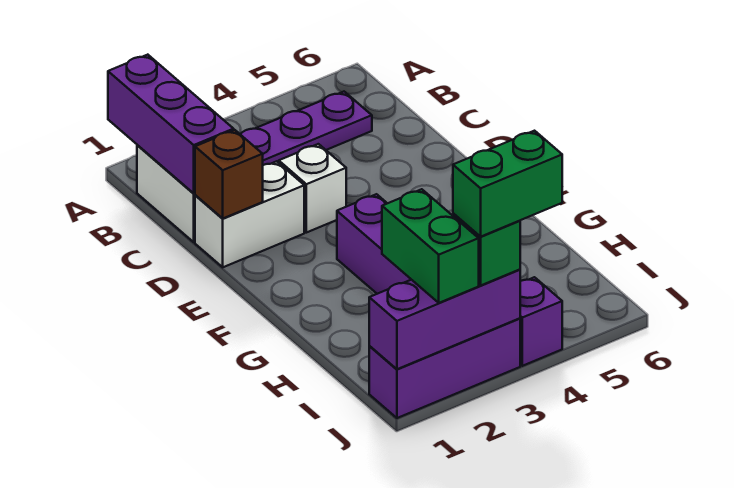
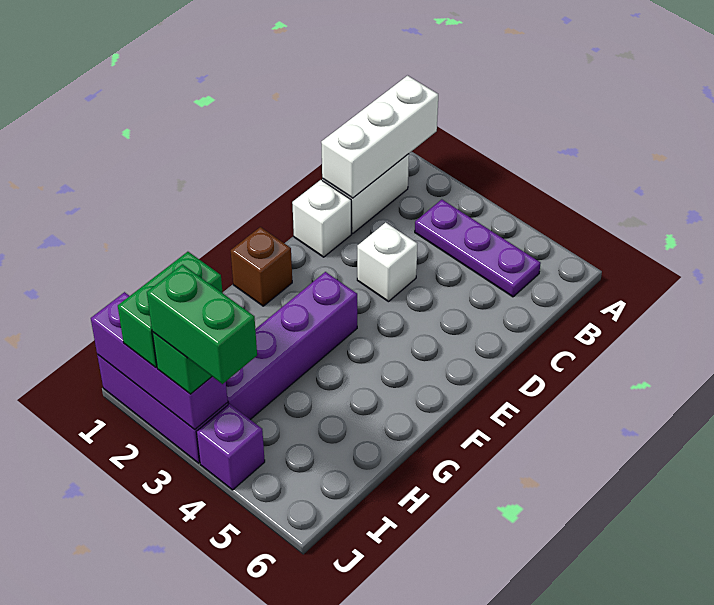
purple 1x3 brick [108,55,234,193] -> white 1x3 brick [321,76,438,198]
white 1x2 brick [195,161,304,267] -> white 1x1 brick [292,180,351,257]
brown 1x1 brick [195,130,263,219] -> brown 1x1 brick moved to [231,227,292,306]

